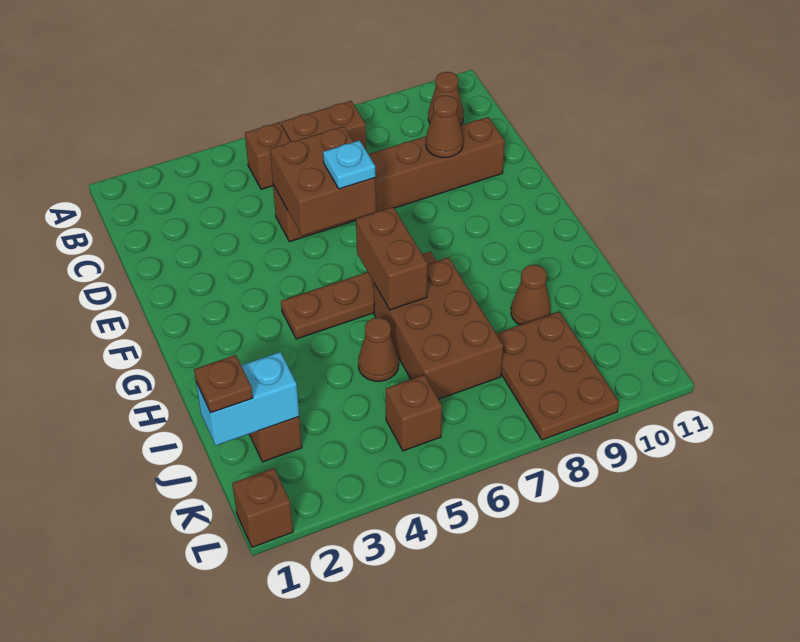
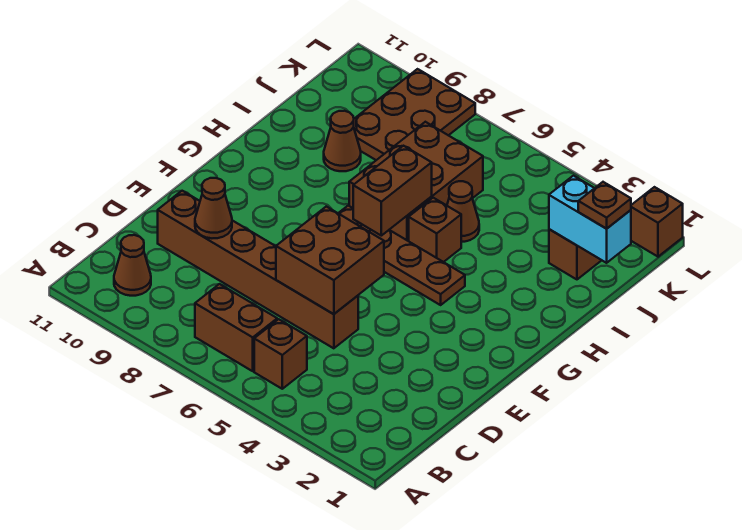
cyan 1x1 plate [323,140,376,189] -> none
brown 1x1 brick [386,375,442,451] -> brown 1x1 brick moved to [409,198,461,262]

